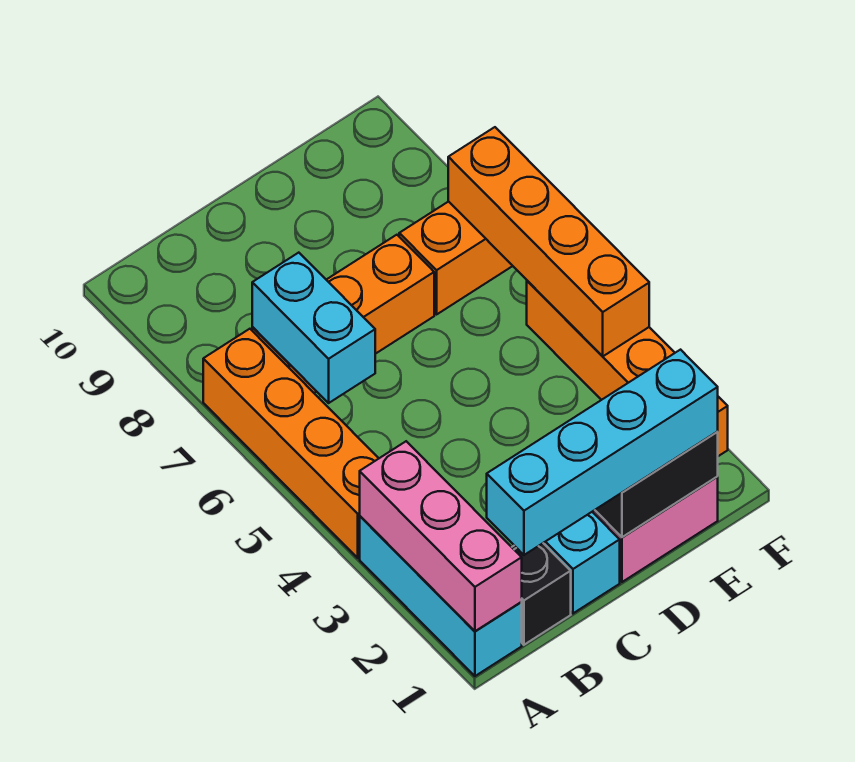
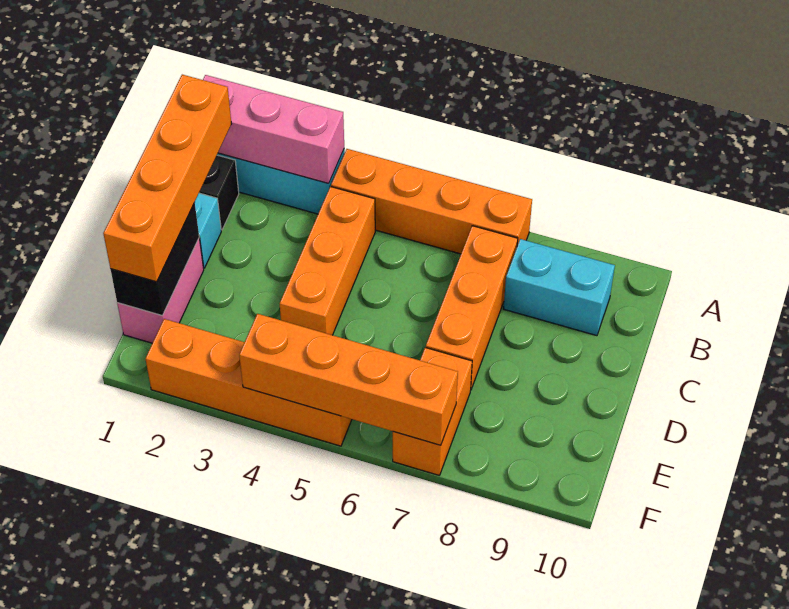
cyan 1x4 brick [487,350,718,555] -> orange 1x4 brick [103,75,231,282]
none -> orange 1x3 brick [280,187,375,335]
cyan 1x2 brick [252,253,375,403] -> cyan 1x2 brick moved to [504,239,615,336]

